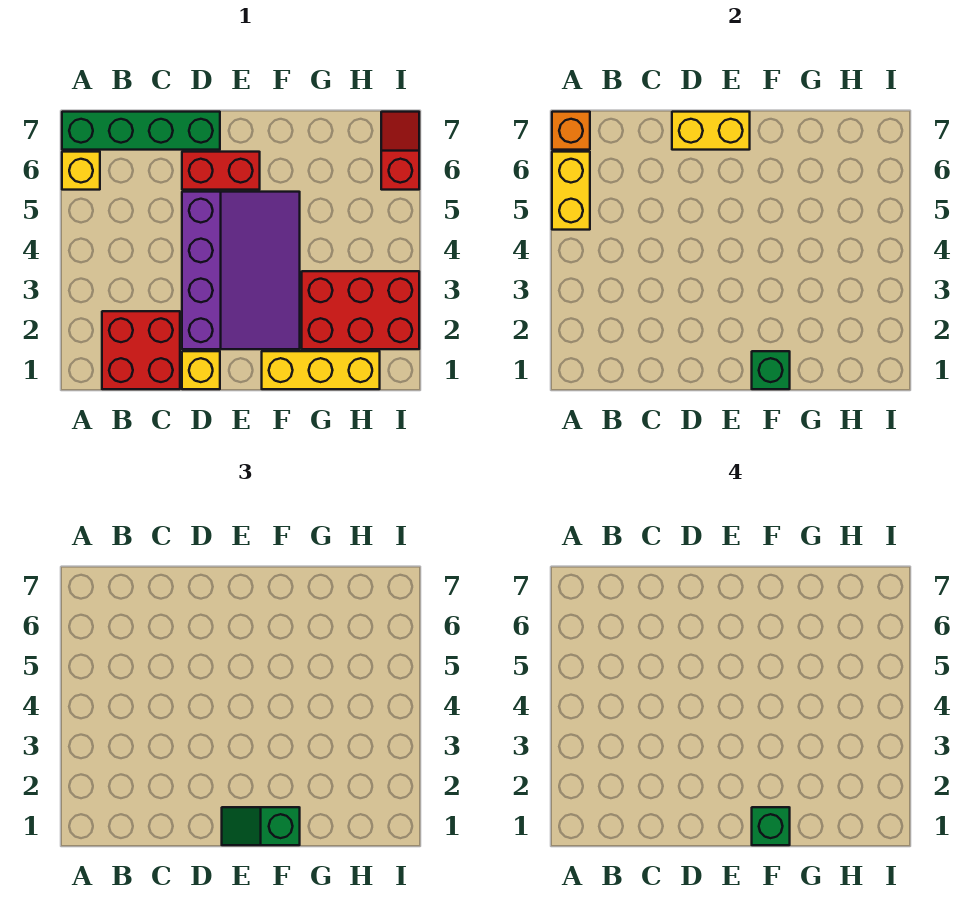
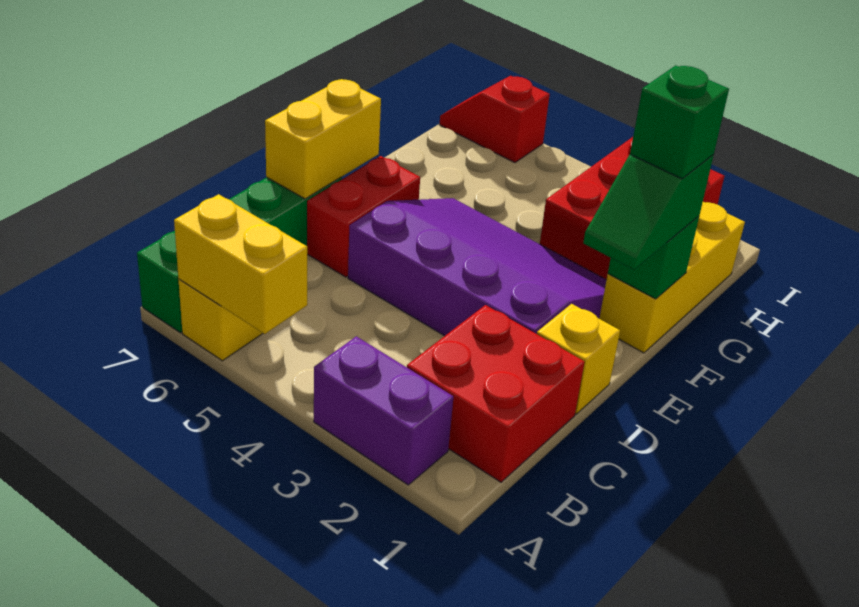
none -> purple 1x2 brick [314,336,453,485]
orange 1x1 brick [552,112,590,150] -> none

